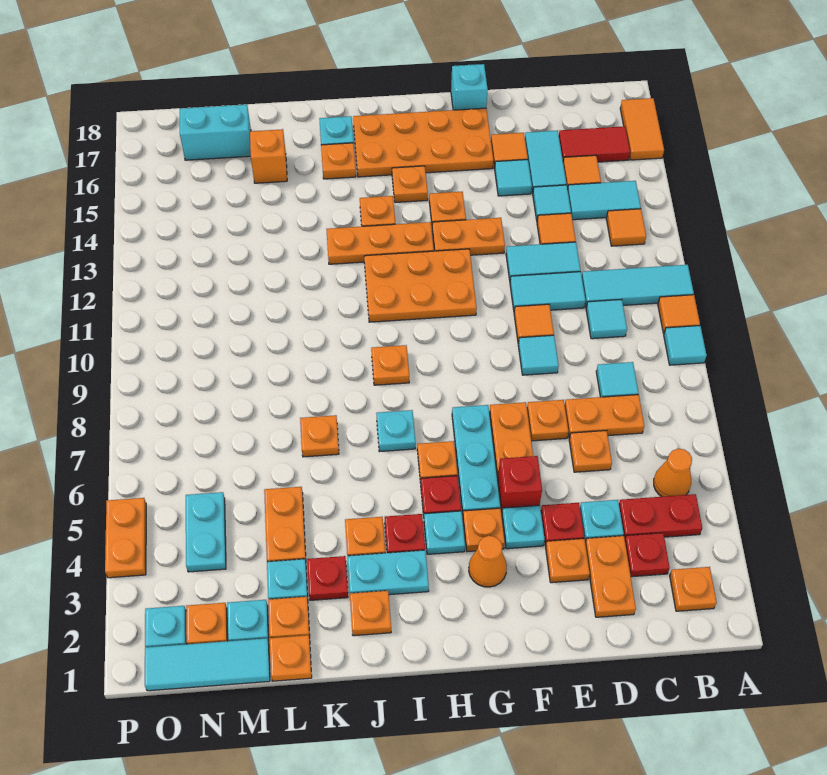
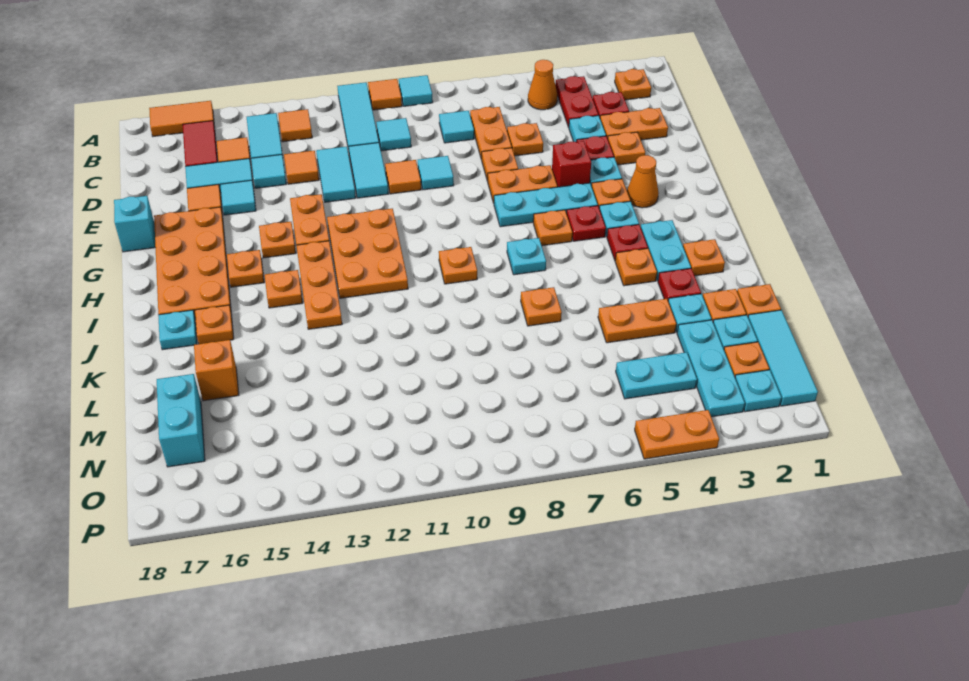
none -> cyan 1x3 plate [677,320,745,417]

